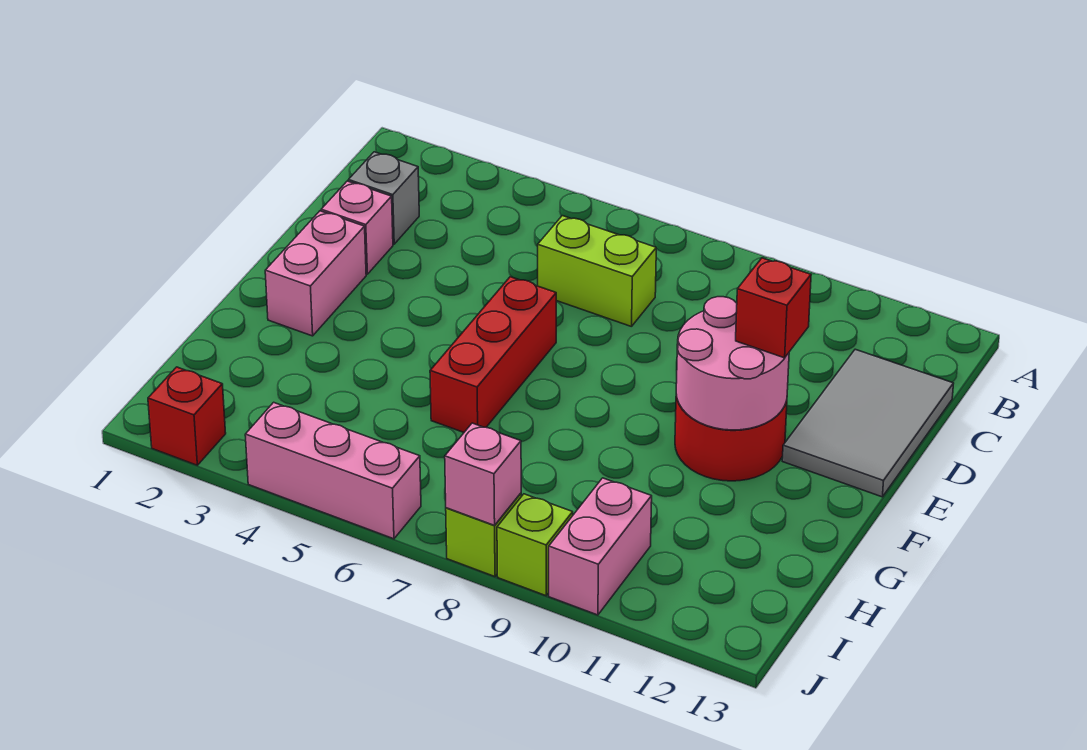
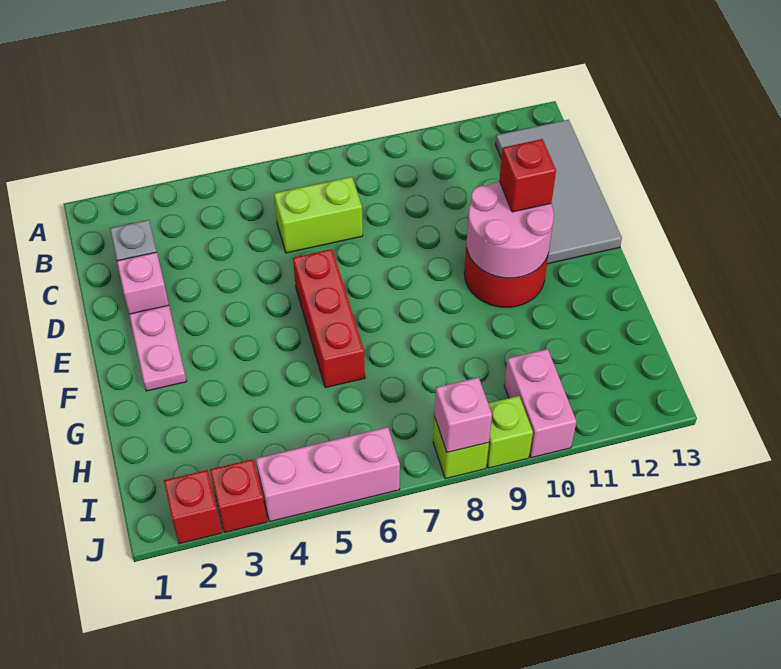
grey 2x3 tile [782,349,954,497] -> grey 2x4 tile [496,120,622,264]
pink 1x2 brick [265,211,366,336] -> pink 1x2 plate [129,305,187,391]
none -> red 1x1 brick [210,459,267,533]

